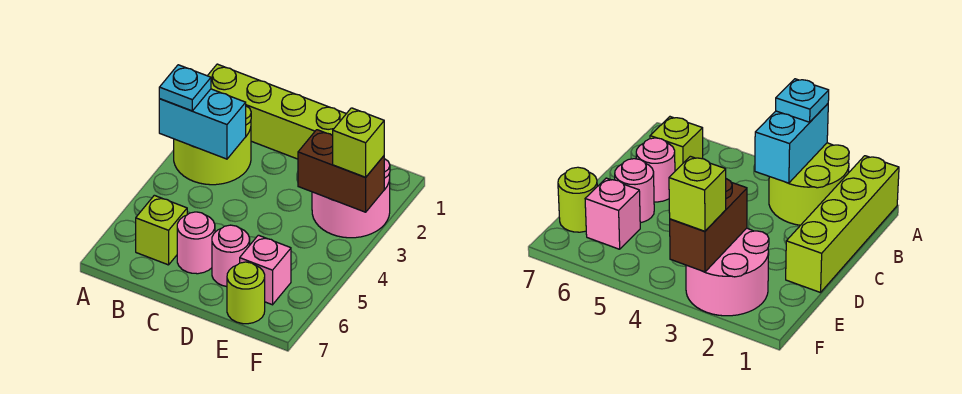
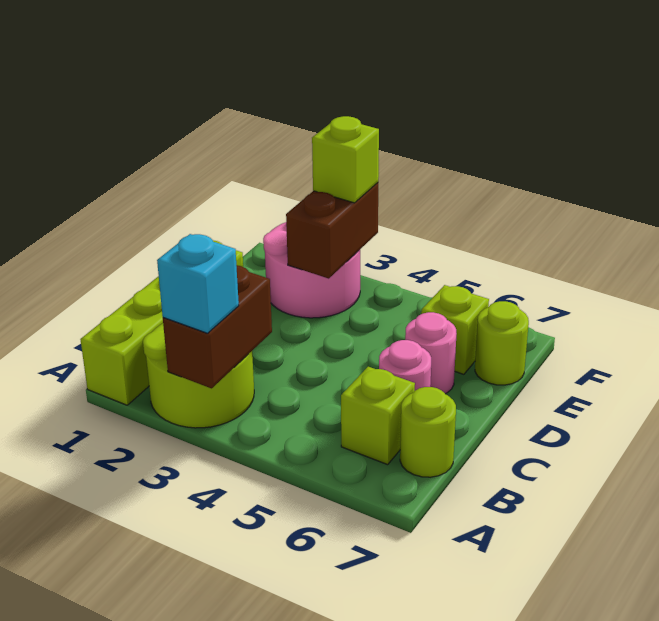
cyan 1x2 brick [159,89,246,159] -> brown 1x2 brick [163,265,272,388]
cyan 1x1 plate [159,65,211,111] -> cyan 1x1 brick [157,234,239,333]
none -> lime 1x1 round brick [400,387,456,477]
pink 1x1 brick [240,235,291,305] -> lime 1x1 brick [421,285,489,374]

